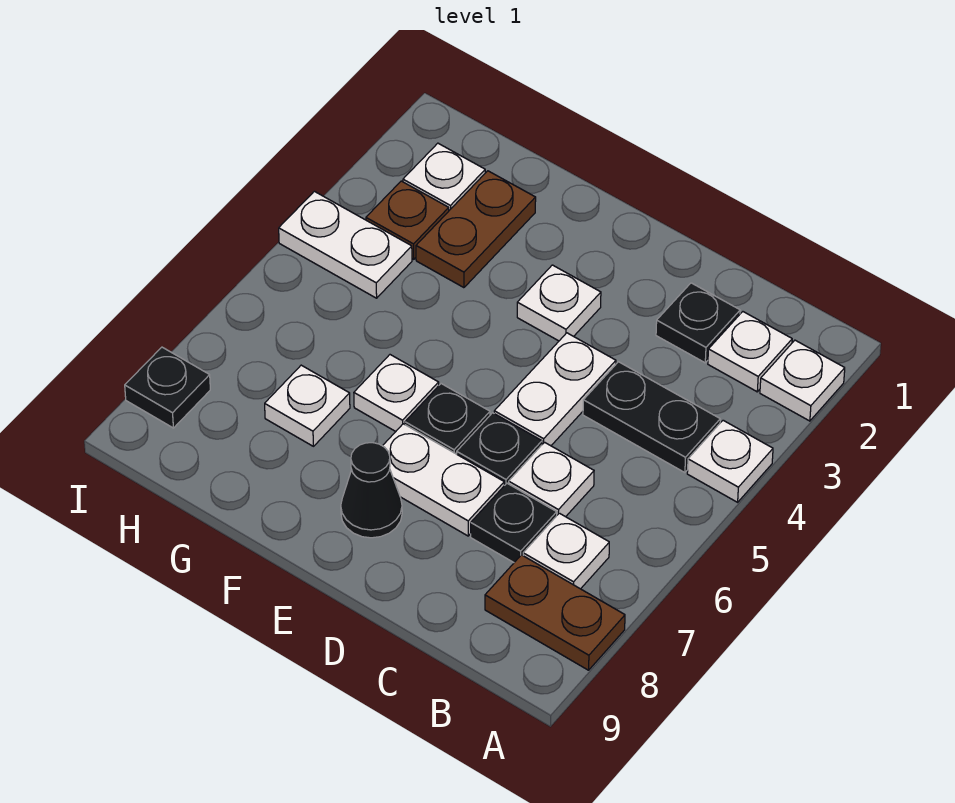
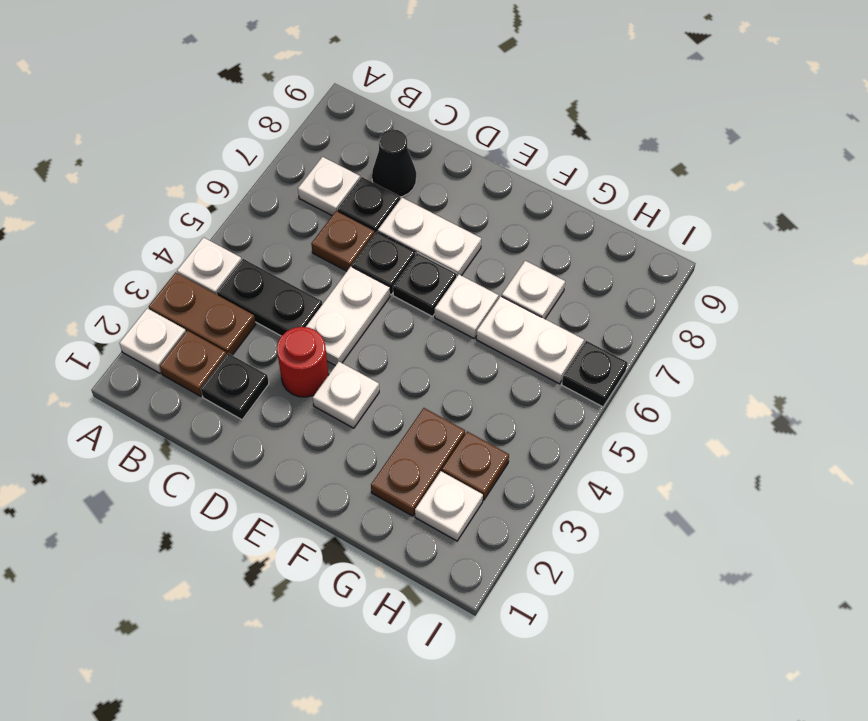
brown 1x2 plate [485,555,625,670] -> brown 1x2 plate moved to [149,272,256,355]
white 1x1 plate [708,312,792,392] -> brown 1x1 plate [160,331,227,396]
white 1x1 plate [509,442,594,517] -> brown 1x1 plate [311,211,375,271]
none -> red 1x1 round brick [277,327,329,397]
black 1x1 cone [341,443,402,538] -> black 1x1 cone moved to [372,129,416,197]
white 1x2 plate [279,191,412,298] -> white 1x2 plate moved to [476,296,584,384]
black 1x1 plate [125,347,210,428] -> black 1x1 plate moved to [562,341,628,407]

